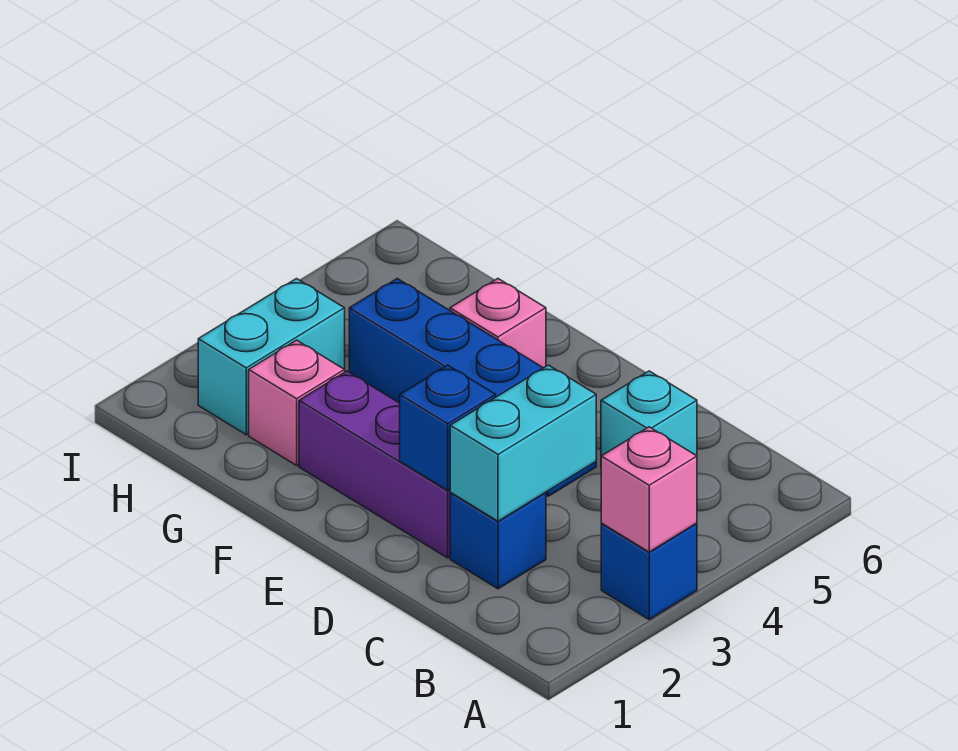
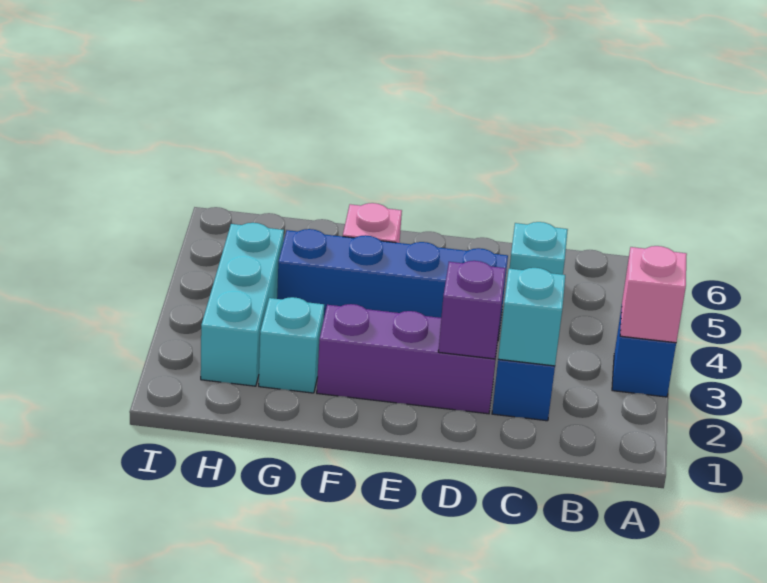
cyan 1x2 brick [450,365,596,521] -> cyan 1x1 brick [498,268,565,366]
blue 1x1 brick [400,365,496,490] -> purple 1x1 brick [438,261,506,359]
pink 1x1 brick [249,340,345,465] -> cyan 1x1 brick [259,297,324,393]
cyan 1x2 brick [198,279,345,435] -> cyan 1x3 brick [201,223,284,386]

